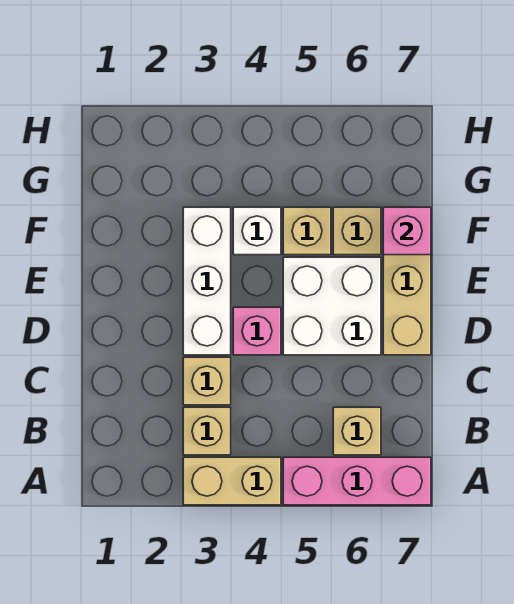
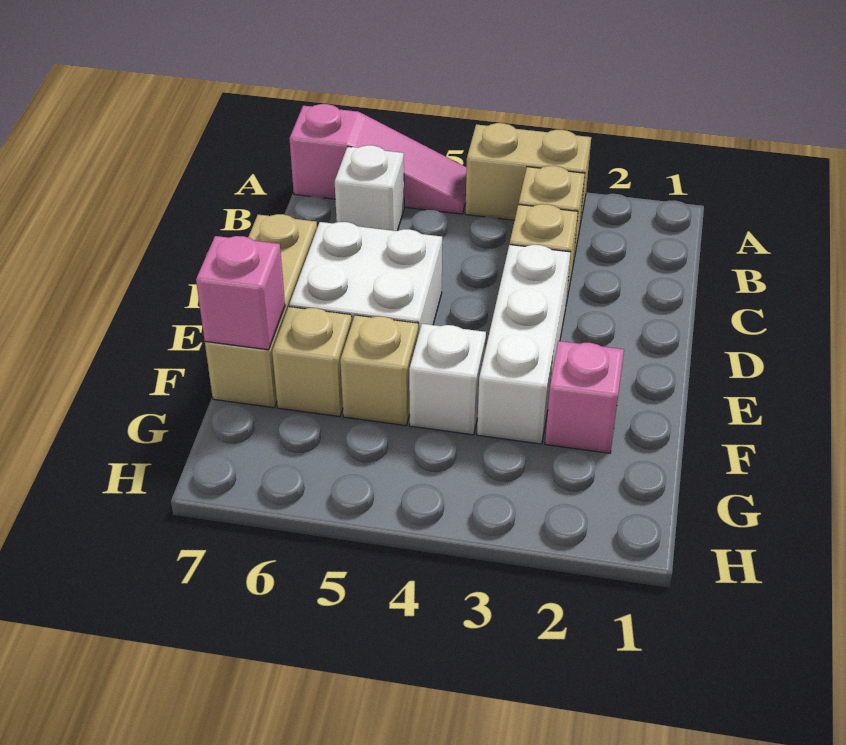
pink 1x3 brick [283,457,431,505] -> pink 1x3 slope [289,104,467,214]
tan 1x1 brick [333,407,381,455] -> white 1x1 brick [335,145,404,231]
pink 1x1 brick [233,307,281,355] -> pink 1x1 brick moved to [545,341,624,453]

